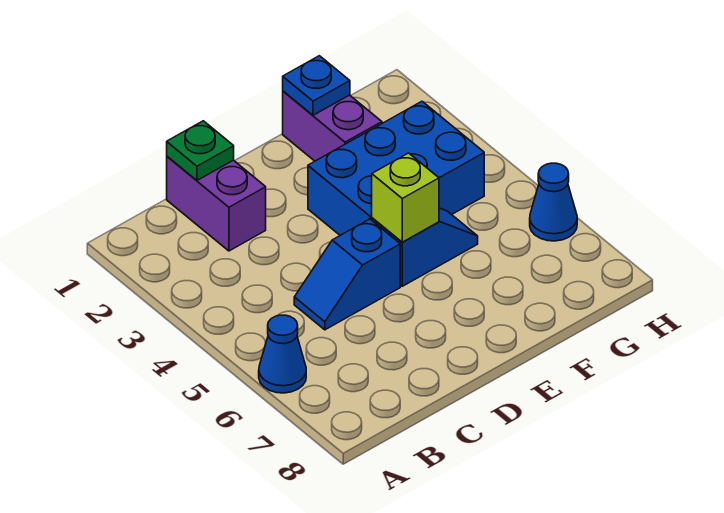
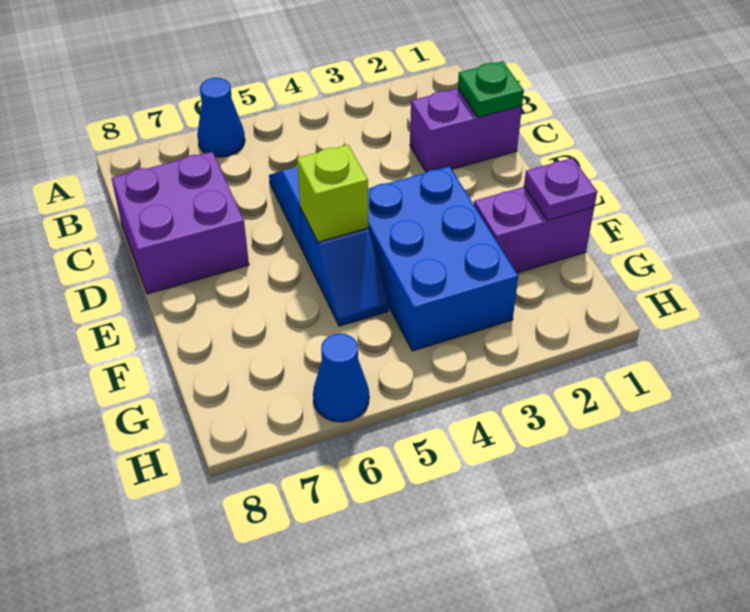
none -> purple 2x2 brick [111,152,249,294]
blue 1x1 plate [283,56,350,115] -> purple 1x1 plate [524,158,597,221]

